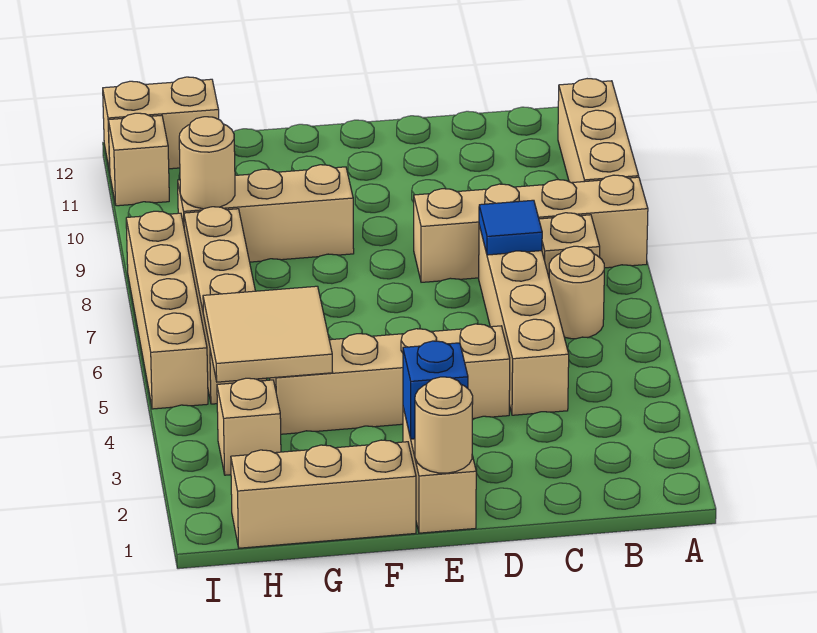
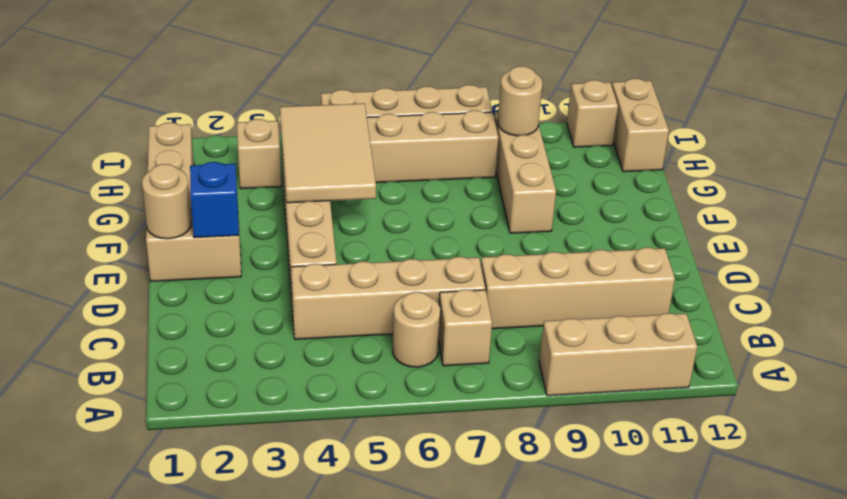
tan 1x4 brick [414,175,648,282] -> tan 1x4 brick turned to [481,247,675,329]
blue 1x1 tile [479,200,542,255] -> none
tan 2x2 tile [203,286,333,382] -> tan 2x3 tile [280,103,376,203]

